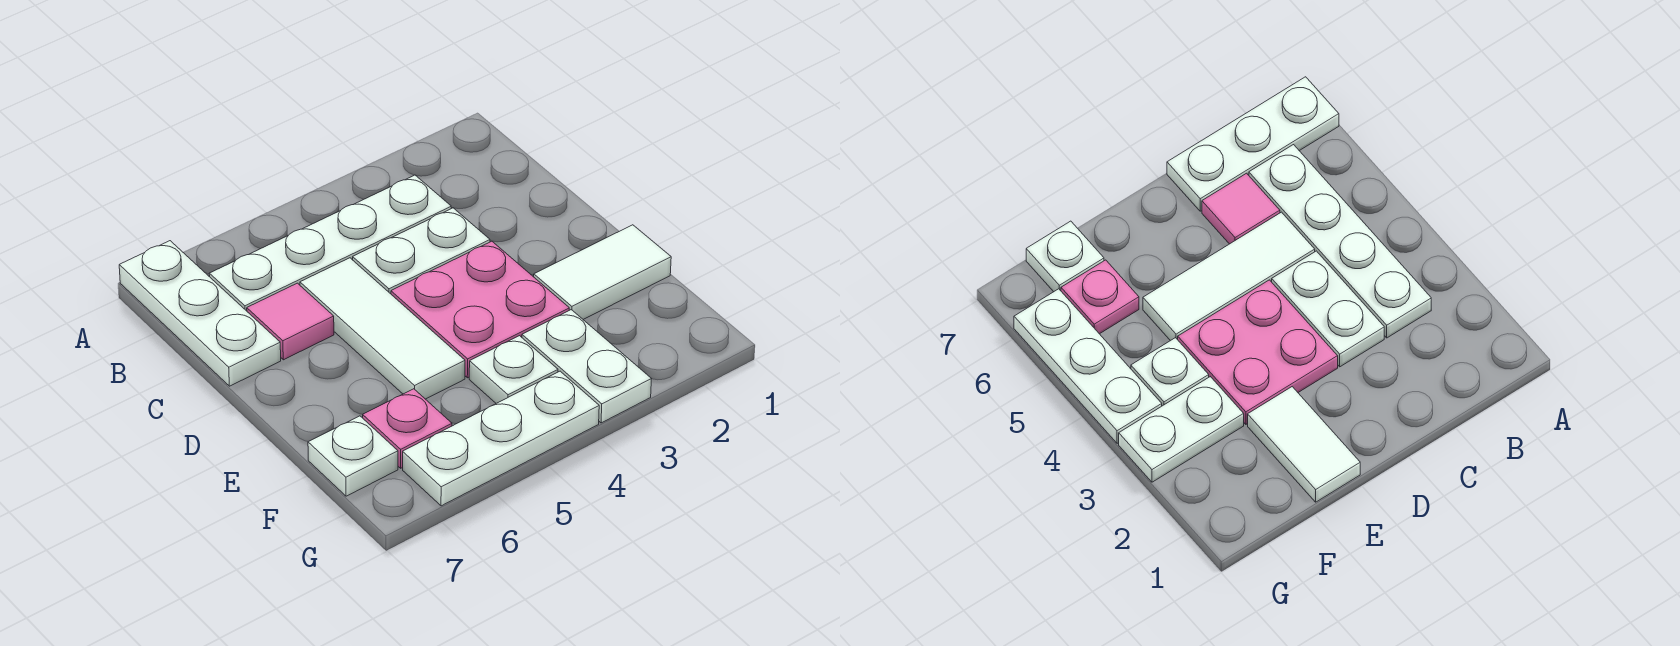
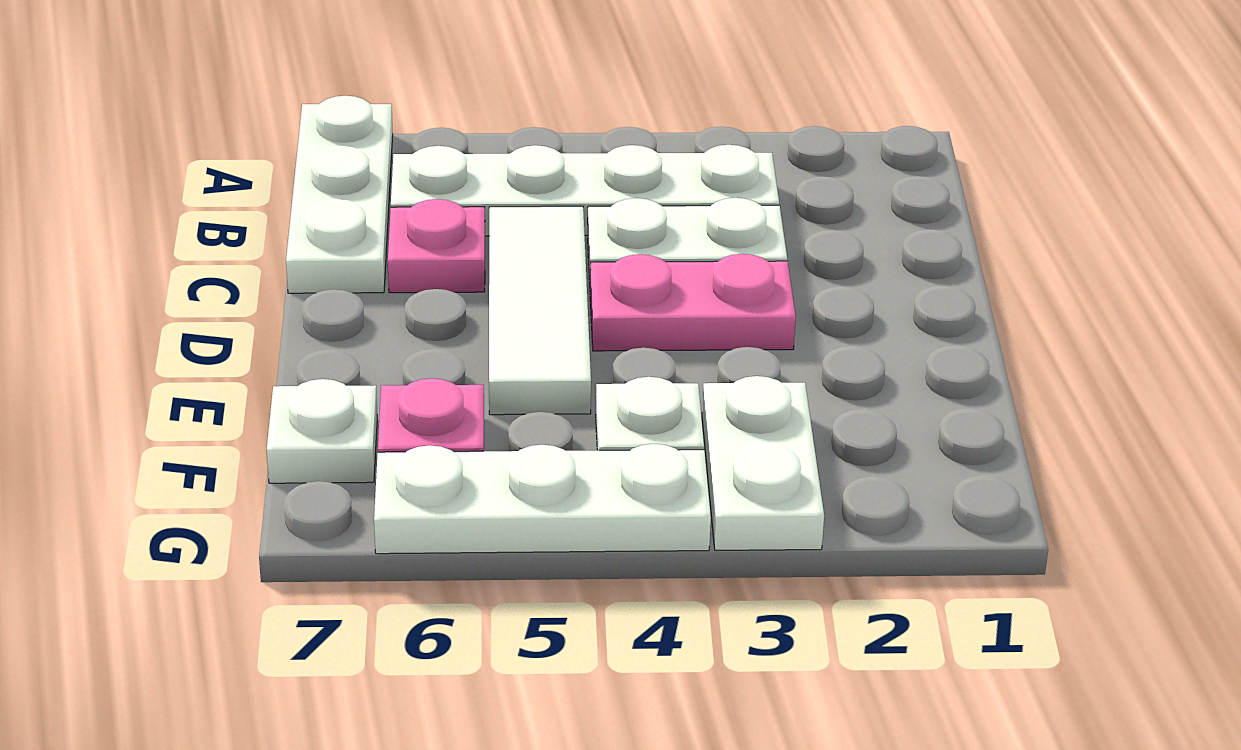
pink 1x1 tile [247,283,334,360] -> pink 1x1 plate [388,199,485,293]
pink 2x2 plate [391,241,569,378] -> pink 1x2 plate [590,254,796,351]
white 1x2 tile [534,225,671,319] -> none

